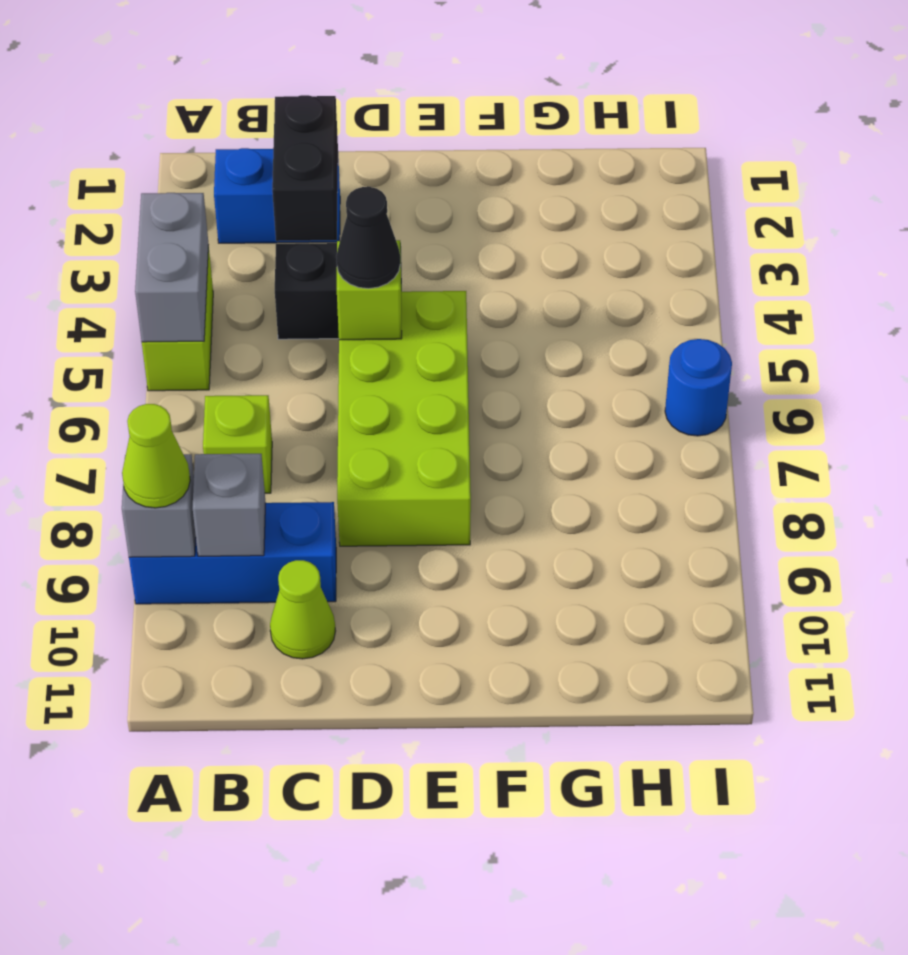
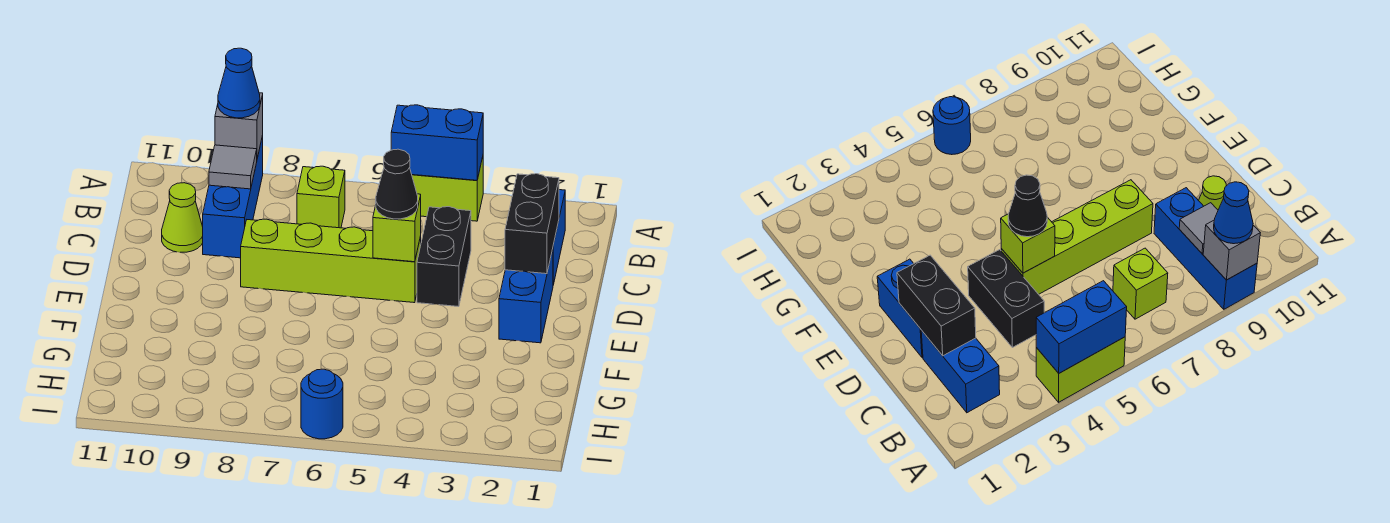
grey 1x2 brick [135,193,209,342] -> blue 1x2 brick [391,105,483,180]
lime 1x1 cone [122,404,190,508] -> blue 1x1 cone [218,48,260,118]
grey 1x1 brick [193,454,266,556] -> grey 1x1 tile [209,145,257,189]
black 1x2 brick [272,95,338,241] -> black 1x2 brick turned to [505,174,559,274]
none -> blue 1x2 brick [499,249,553,343]
lime 2x4 brick [337,291,471,546] -> lime 1x4 brick [241,219,421,303]

